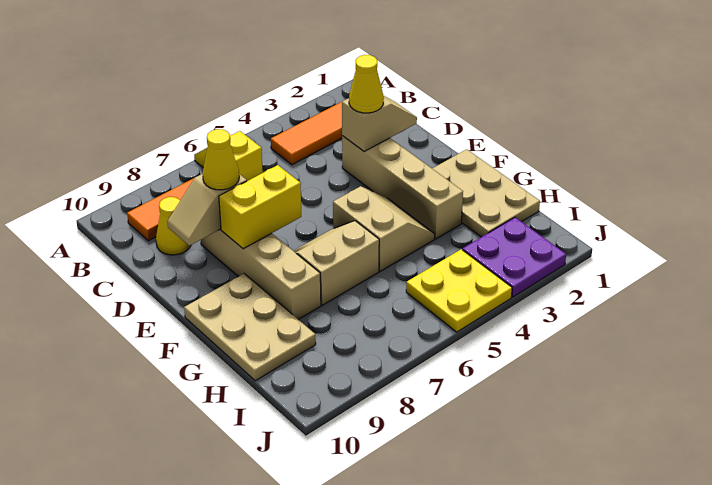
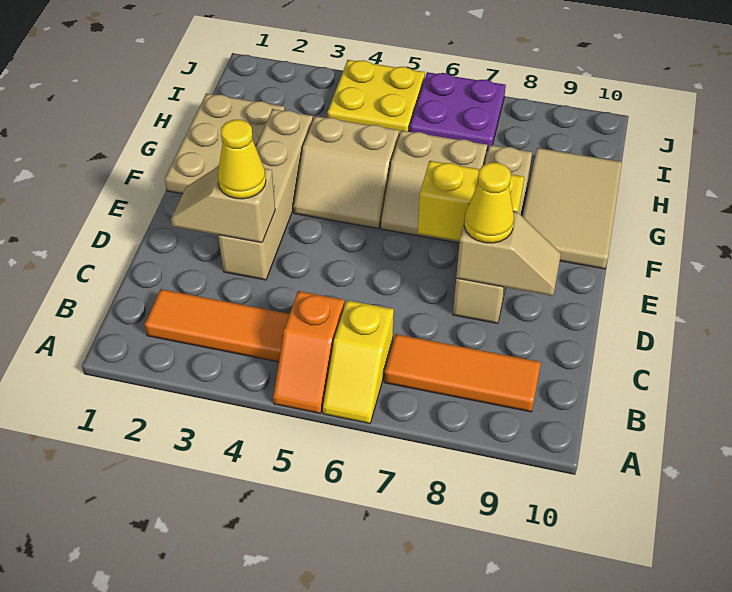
none -> orange 1x2 slope [273,291,344,413]
yellow 1x1 cone [156,197,191,255] -> none
tan 2x2 slope [333,186,435,271] -> tan 2x2 slope turned to [293,116,399,229]
tan 2x3 plate [184,274,316,381] -> tan 2x3 tile [522,148,622,269]
purple 2x2 plate [463,217,566,297] -> purple 2x2 plate moved to [410,72,506,151]

